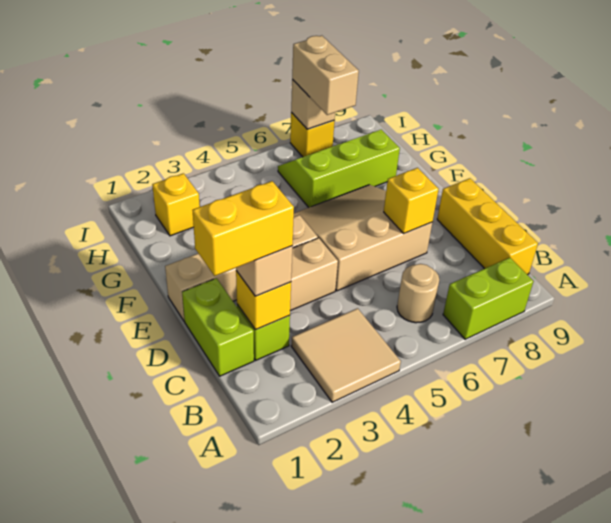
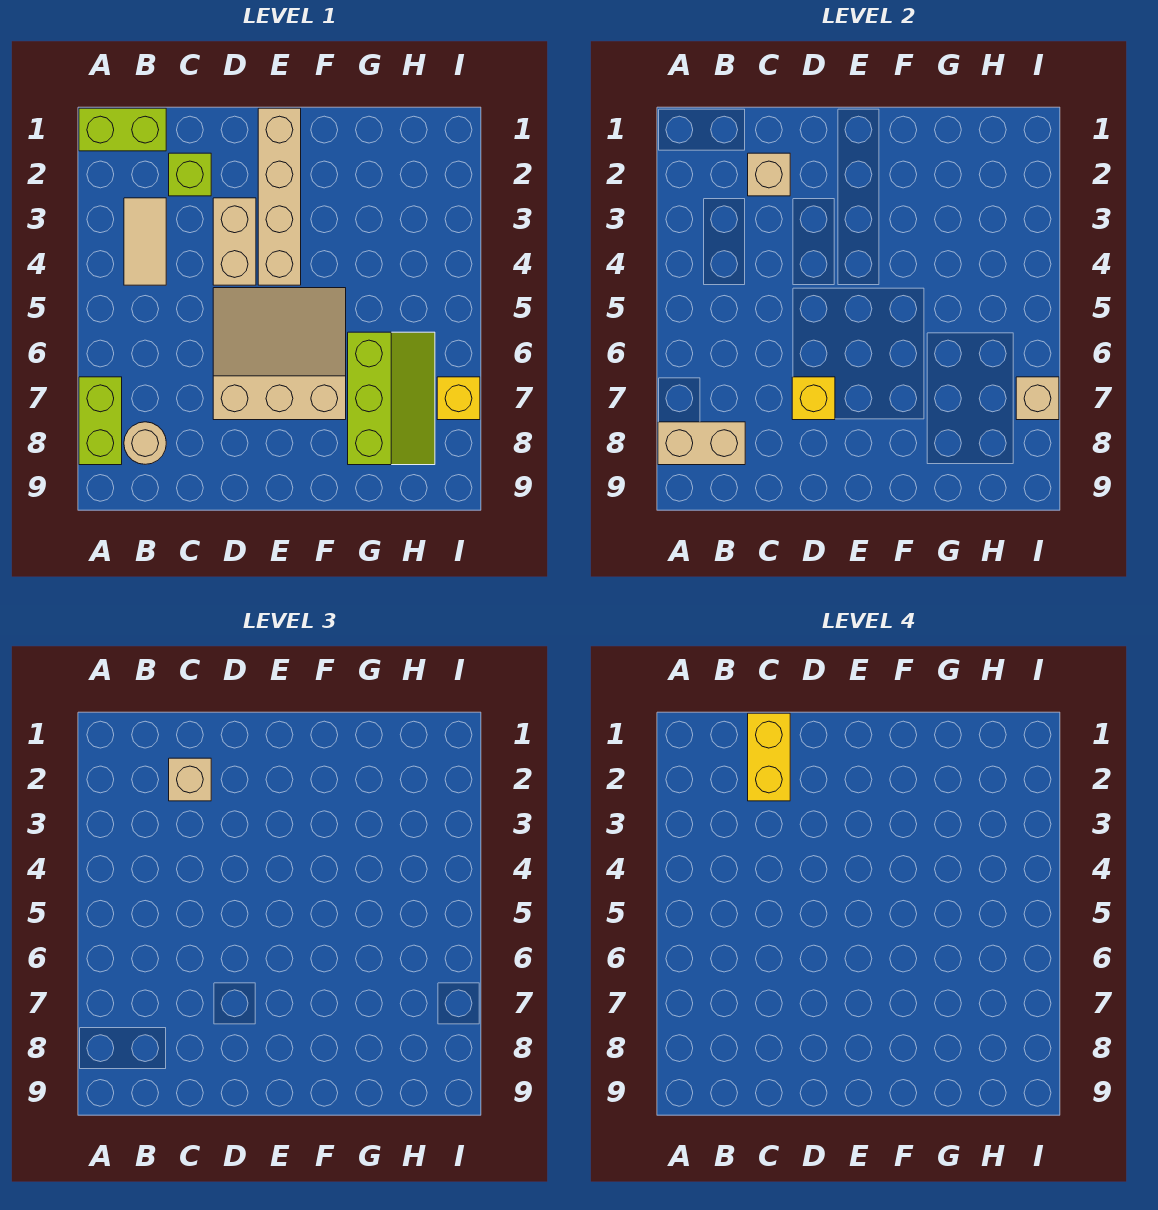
tan 2x2 tile [291,308,401,402] -> tan 1x2 tile [124,198,166,285]
tan 1x1 round brick [397,264,439,323] -> tan 1x1 round brick moved to [124,422,166,464]
yellow 1x3 brick [437,178,538,275] -> none
lime 1x2 brick [182,278,254,376] -> lime 1x2 brick moved to [79,108,166,151]
yellow 1x1 brick [236,271,291,330] -> tan 1x1 brick [748,153,790,196]
tan 3x3 slope [294,185,432,291] -> tan 3x3 slope turned to [213,288,346,420]
yellow 1x1 brick [152,173,200,236] -> none
tan 1x2 brick [292,36,359,115] -> tan 1x2 brick moved to [658,422,745,465]

